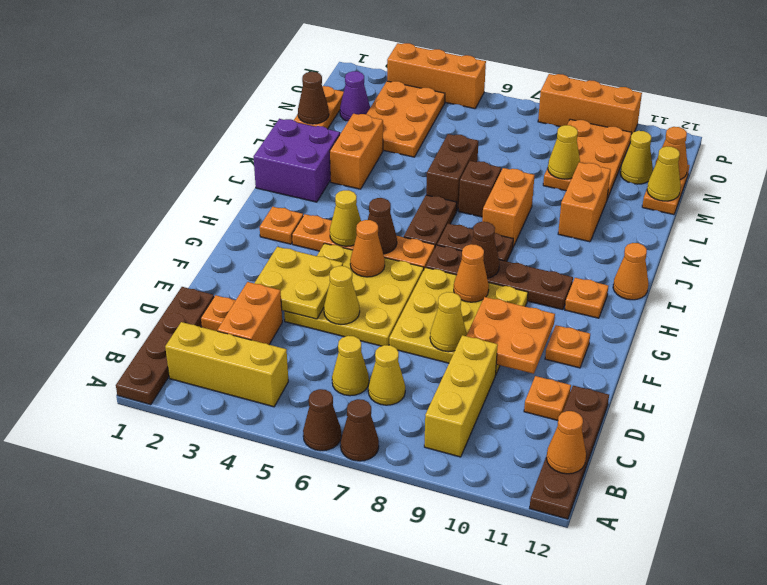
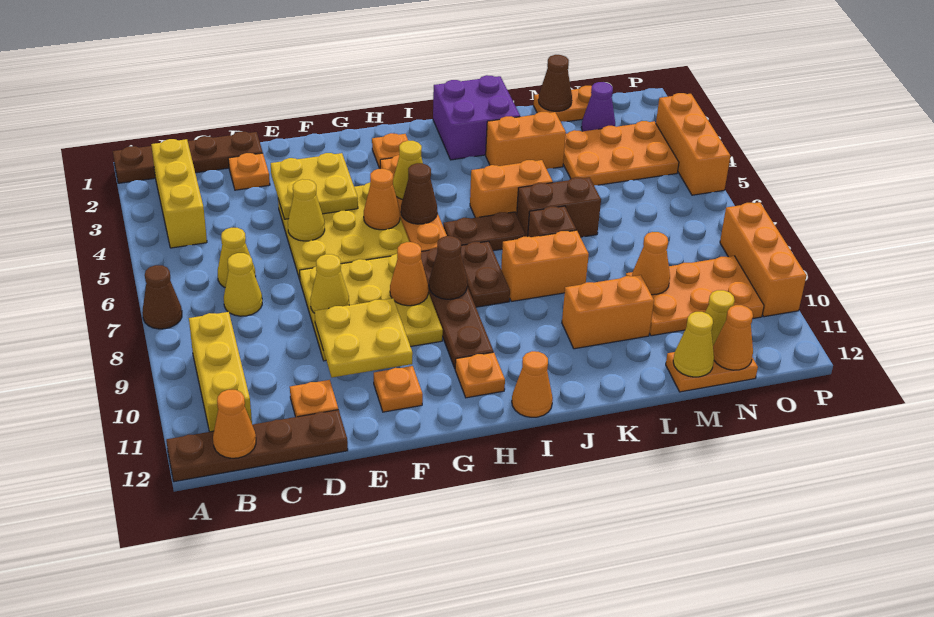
brown 1x1 cone [303,389,341,451] -> none
yellow 1x3 brick [424,335,498,457] -> yellow 1x3 brick turned to [189,312,252,432]
orange 1x2 brick [217,282,282,345] -> orange 1x2 brick moved to [470,160,553,218]
orange 2x2 plate [466,297,555,374] -> yellow 2x2 plate [315,298,413,377]
yellow 1x1 cone [548,125,580,179] -> orange 1x1 cone [632,232,670,295]

